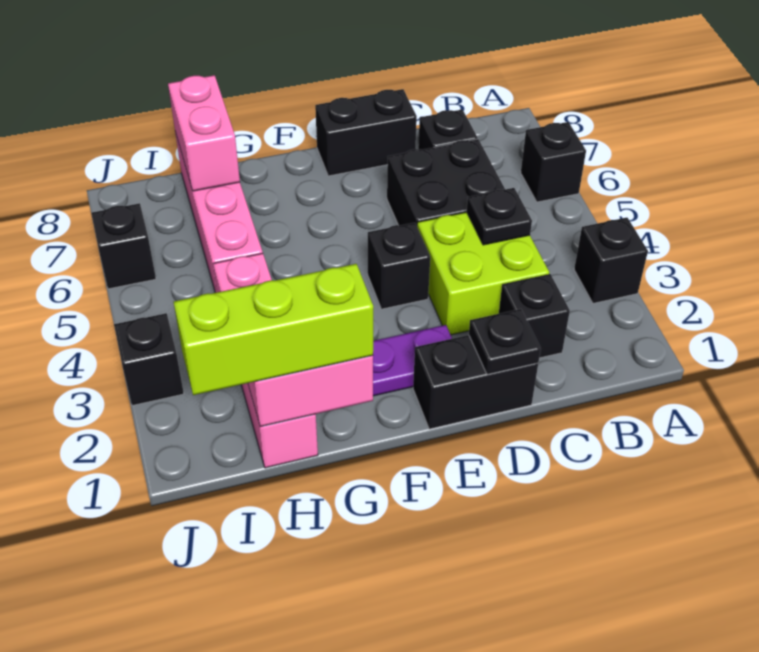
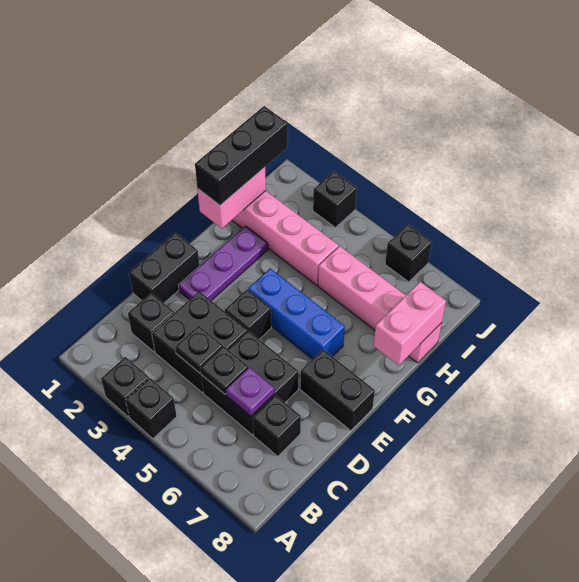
black 1x1 brick [521,122,586,202] -> black 1x1 brick moved to [126,378,177,438]
lime 2x2 brick [417,212,549,335] -> black 2x2 brick [152,291,247,393]
none -> purple 1x1 plate [226,367,274,416]
black 1x1 plate [469,309,541,375] -> black 1x1 plate moved to [200,346,248,394]
black 1x2 brick [315,89,417,176] -> black 1x2 brick turned to [300,349,375,431]
none -> blue 1x3 brick [248,268,345,359]
lime 1x3 brick [174,264,373,395] -> black 1x3 brick [195,106,288,205]
pink 1x2 brick [168,75,240,191] -> pink 1x2 brick turned to [373,282,446,365]

